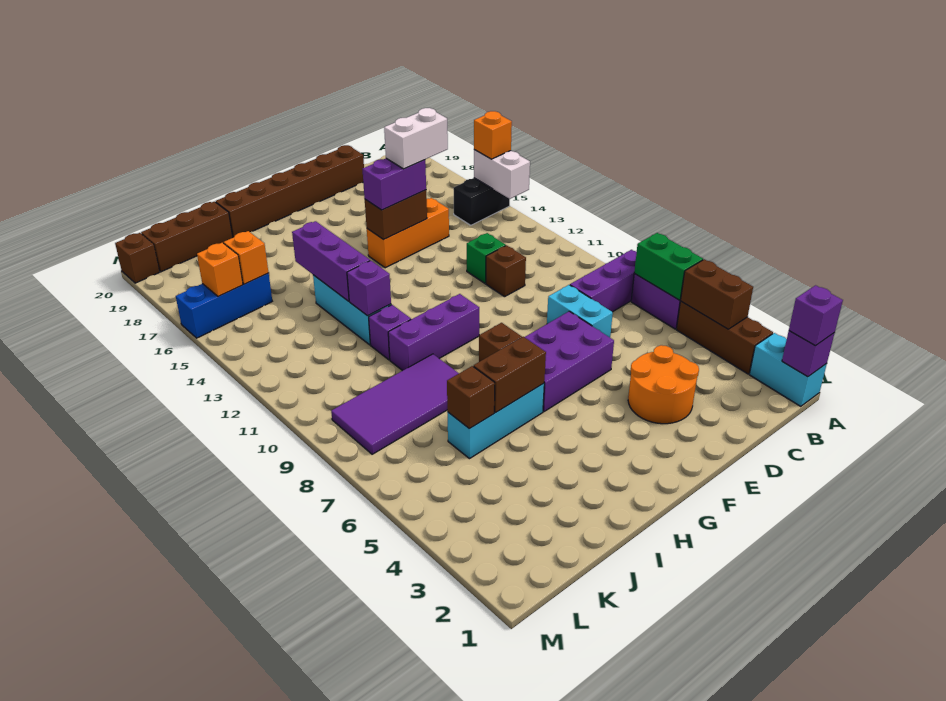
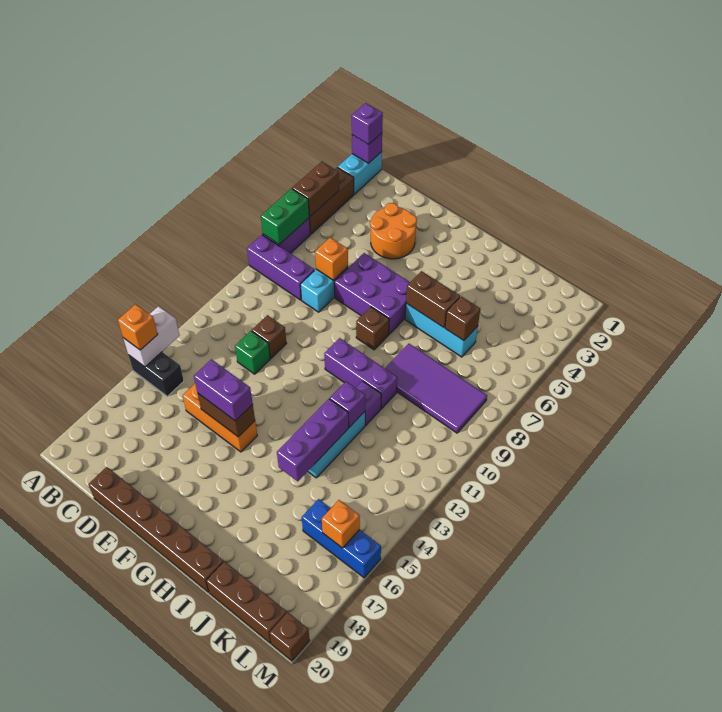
white 1x2 brick [384,108,448,169] -> none
orange 1x1 brick [224,231,269,284] -> orange 1x1 brick moved to [315,237,348,280]

